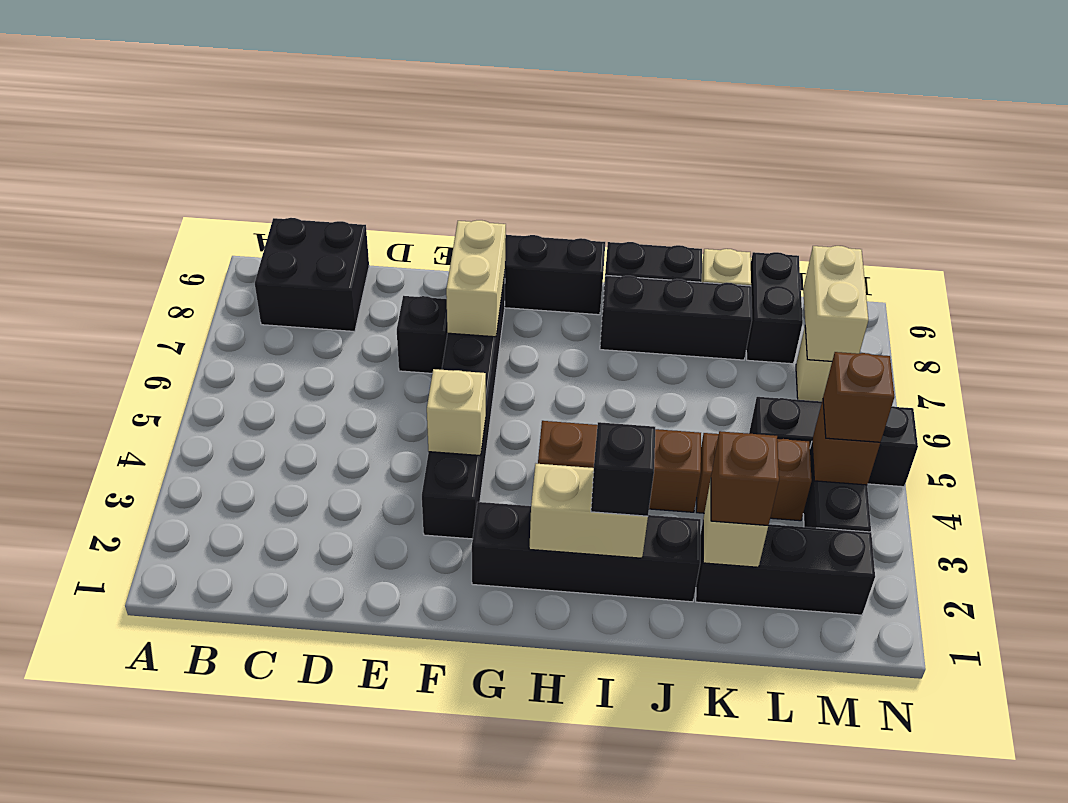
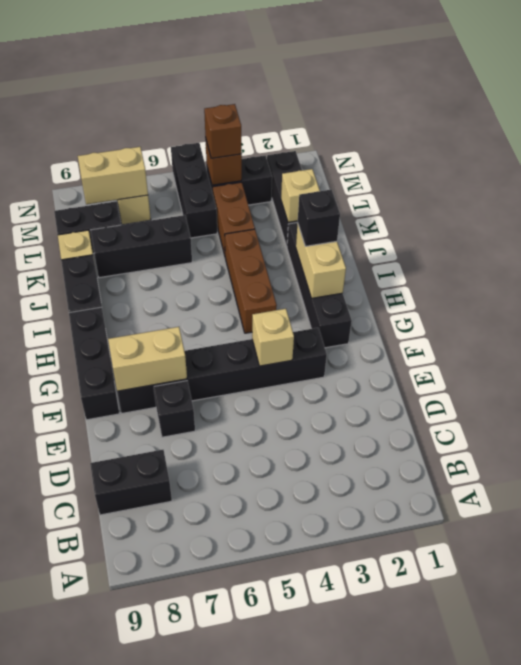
black 2x2 brick [255,218,369,332] -> black 1x2 brick [90,450,172,515]
black 1x3 brick [600,275,752,360] -> black 1x3 brick turned to [90,215,192,278]
brown 1x1 brick [711,431,779,525] -> none

